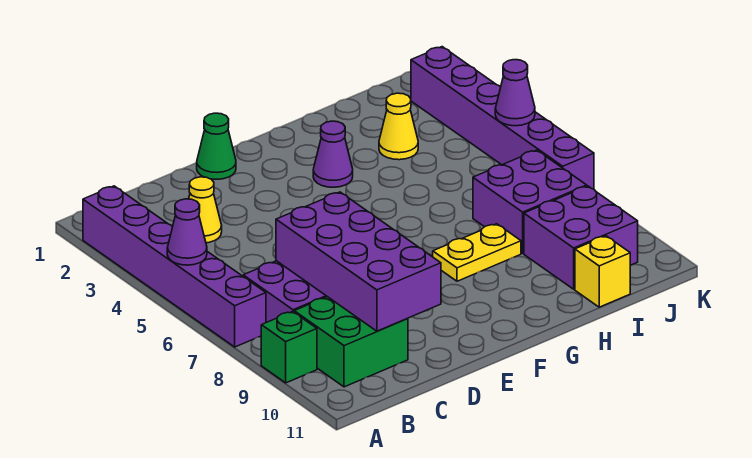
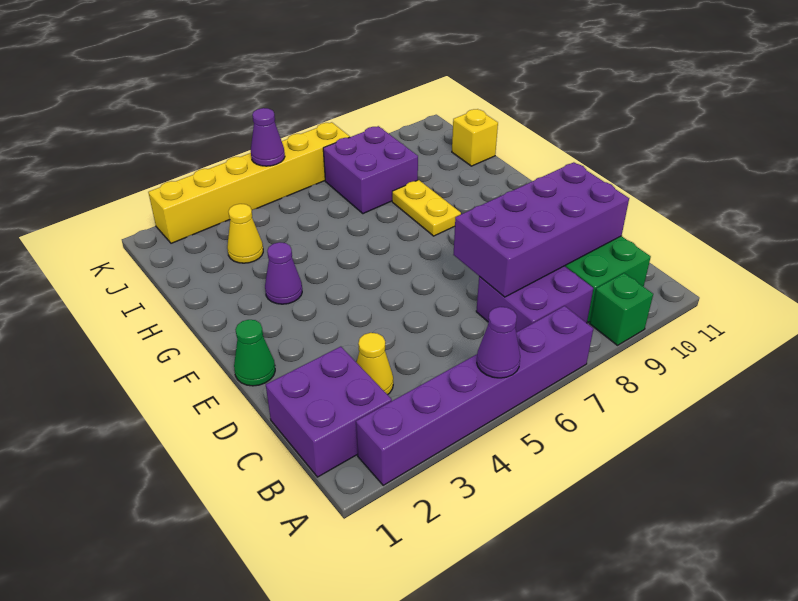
purple 2x2 brick [524,186,638,289] -> purple 2x2 brick moved to [266,347,392,477]
purple 1x6 brick [411,47,594,189] -> yellow 1x6 brick [148,122,350,243]

